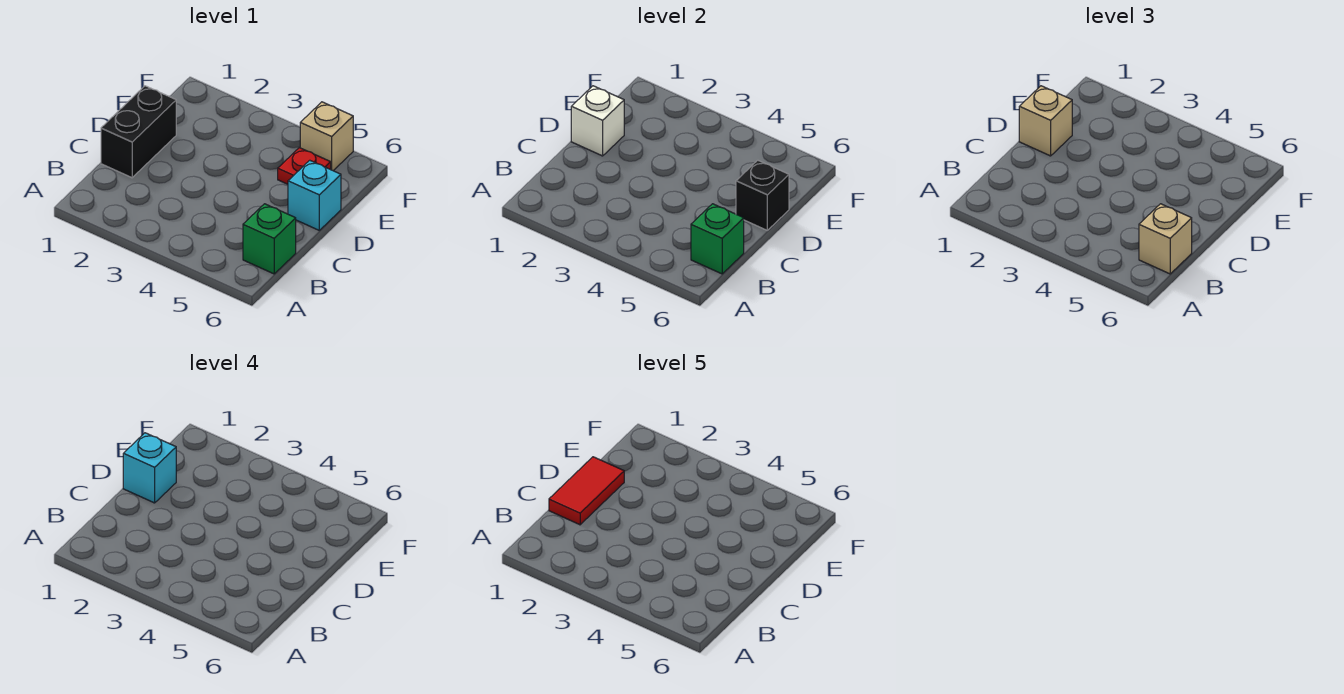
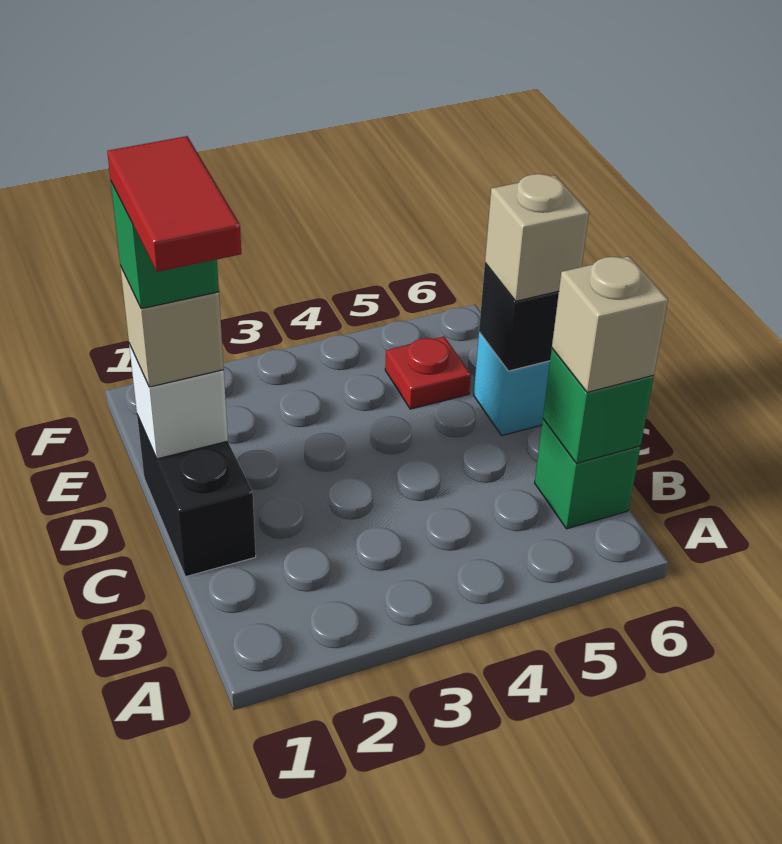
cyan 1x1 brick [123,433,176,503] -> green 1x1 brick [111,182,219,309]
tan 1x1 brick [300,102,353,171] -> tan 1x1 brick moved to [485,174,589,301]

